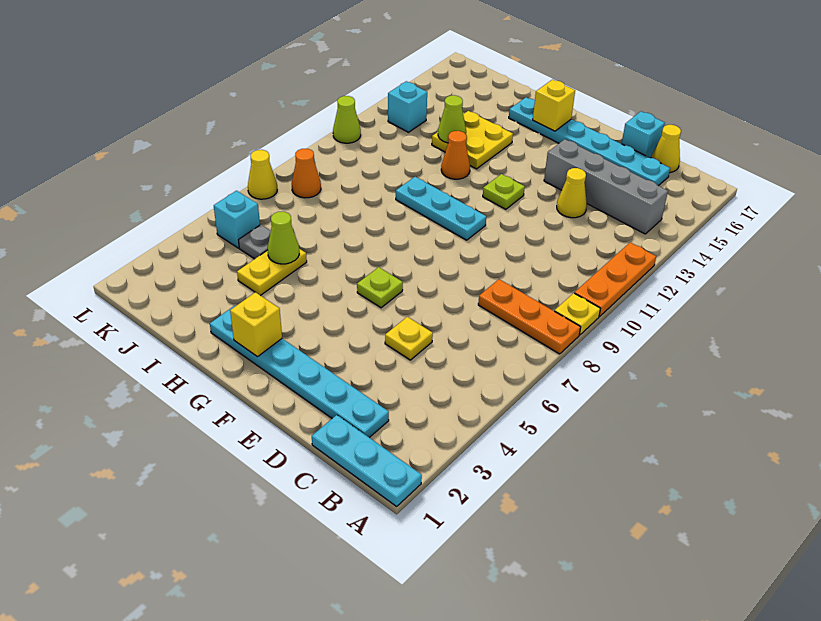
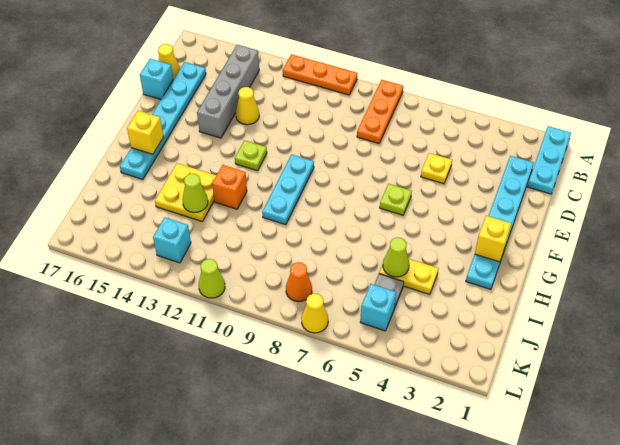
yellow 1x1 plate [555,293,600,335] -> none
orange 1x1 cone [441,131,470,179] -> orange 1x1 brick [212,165,247,209]

